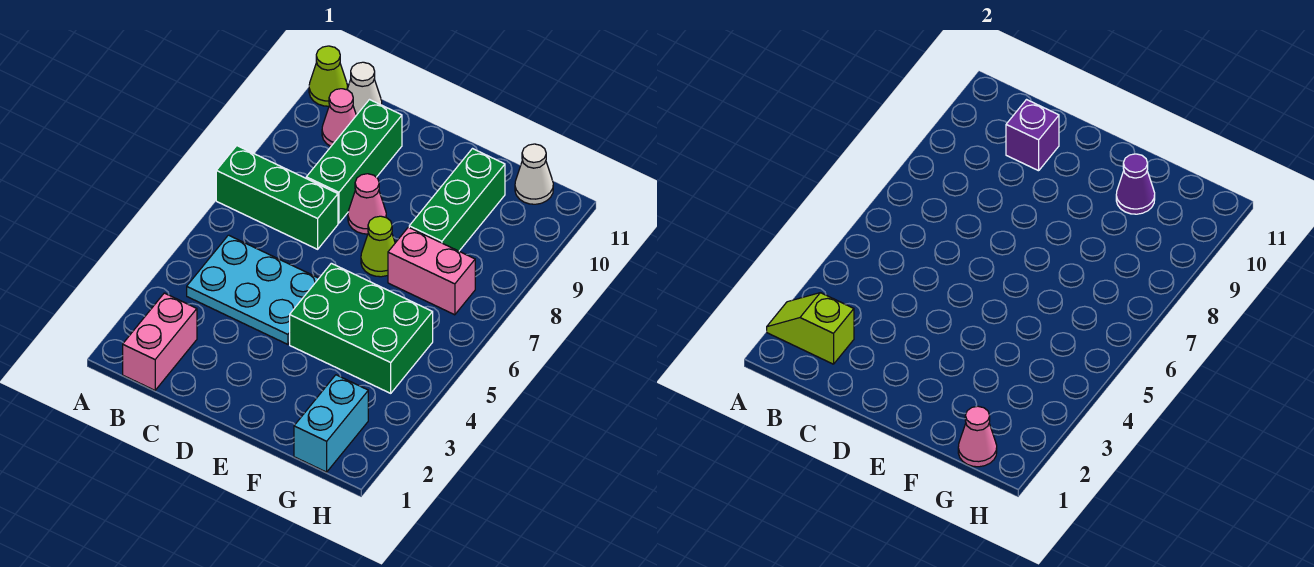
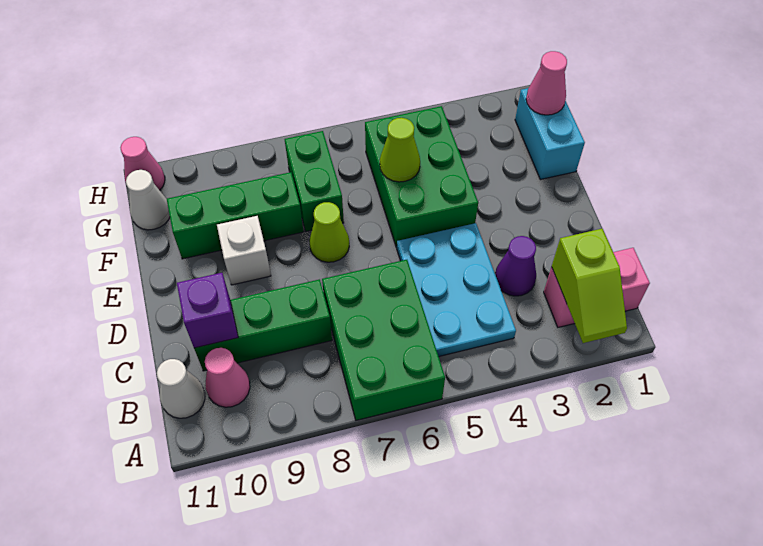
green 1x3 brick [216,146,338,249] -> green 2x3 brick [322,260,445,420]
lime 1x1 cone [309,46,348,106] -> lime 1x1 cone moved to [380,118,420,182]
pink 1x1 cone [348,174,386,234] -> pink 1x1 cone moved to [120,137,165,190]
none -> white 1x1 brick [217,216,271,285]
pink 1x2 brick [388,227,475,315] -> green 1x2 brick [285,131,344,231]
purple 1x1 cone [1116,154,1155,214] -> purple 1x1 cone moved to [495,236,536,296]
cyan 1x2 brick [294,375,368,472] -> cyan 1x2 brick turned to [515,88,585,180]

